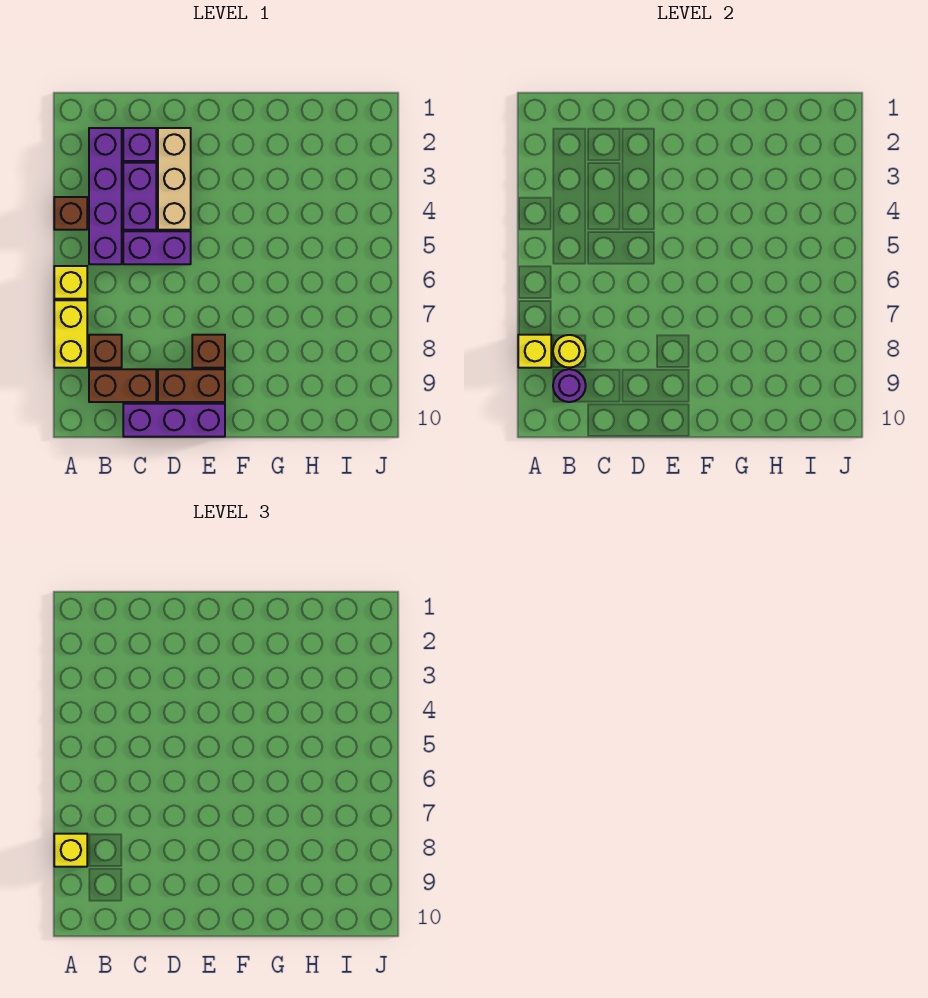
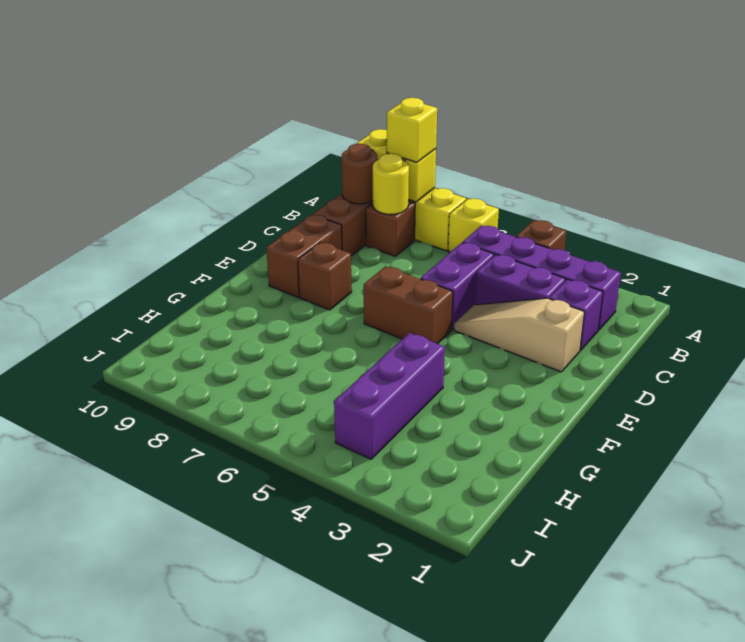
yellow 1x1 brick [518,335,551,368] -> yellow 1x2 brick [356,129,436,202]
purple 1x1 round brick [553,369,586,402] -> brown 1x1 round brick [342,144,377,204]
purple 1x3 brick [123,404,225,437] -> purple 1x3 brick moved to [334,333,445,459]
tan 1x3 brick [158,128,191,230] -> tan 1x3 slope [454,298,584,372]
none -> brown 1x2 brick [364,266,453,344]

